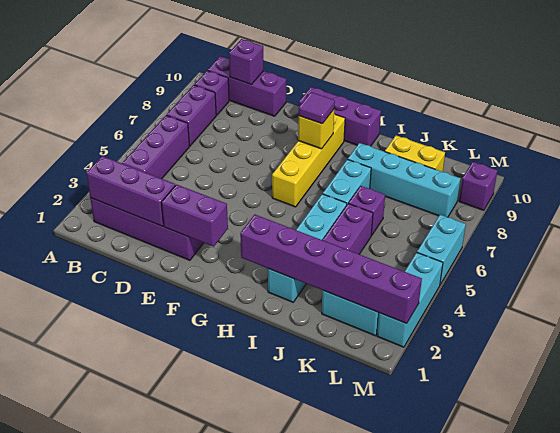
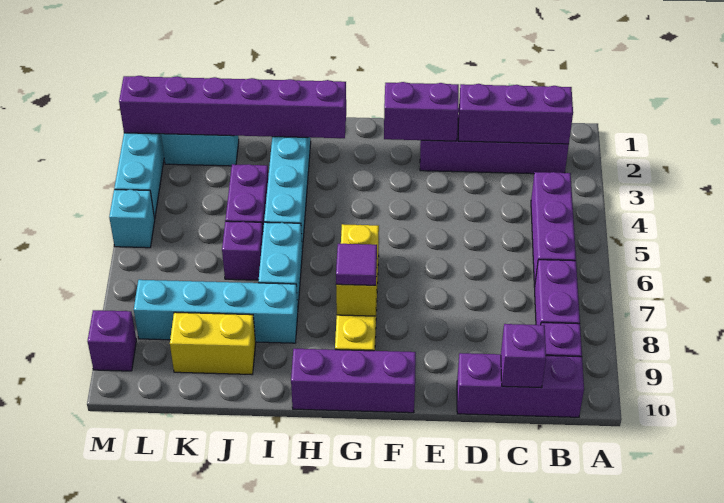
cyan 1x2 brick [417,215,466,284] -> cyan 1x1 brick [109,190,155,248]

